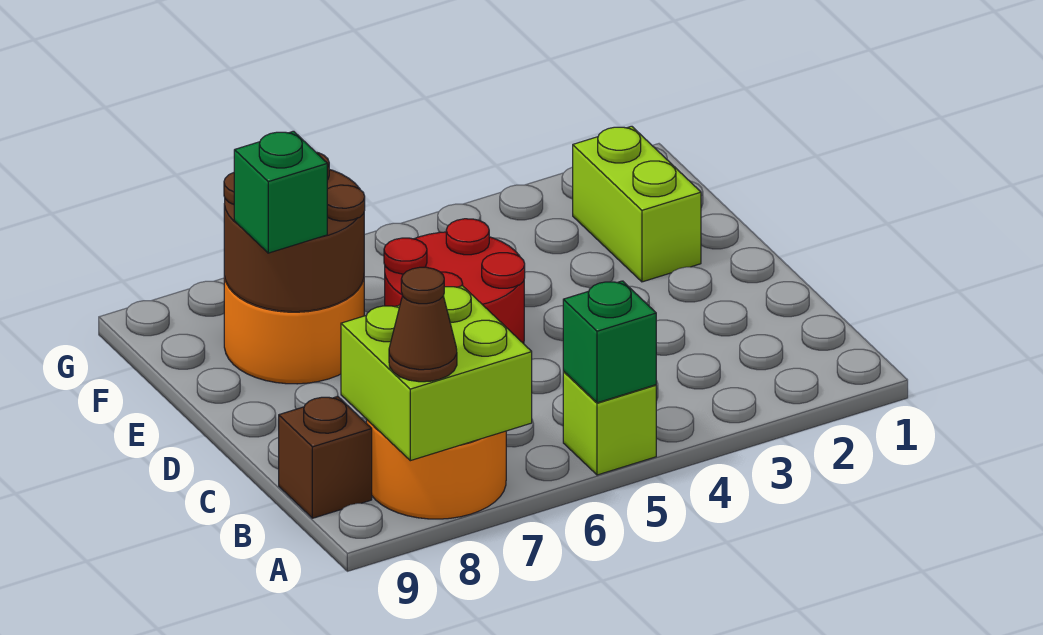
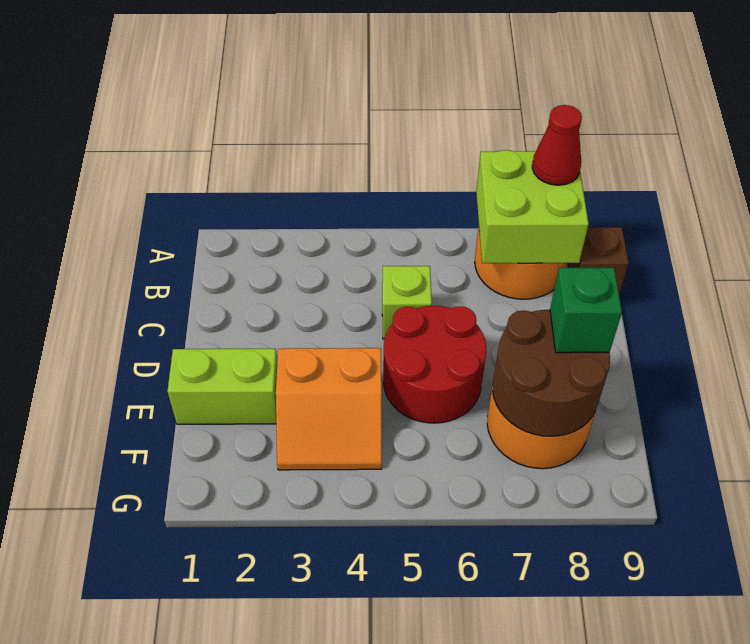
lime 1x1 brick [563,372,656,475] -> lime 1x1 brick moved to [382,266,432,339]
green 1x1 brick [563,281,656,403] -> none
brown 1x1 cone [389,267,457,382] -> red 1x1 cone [532,105,582,185]
lime 1x2 brick [573,126,701,282] -> lime 1x2 brick turned to [168,349,277,424]
none -> orange 2x2 slope [276,348,382,470]

